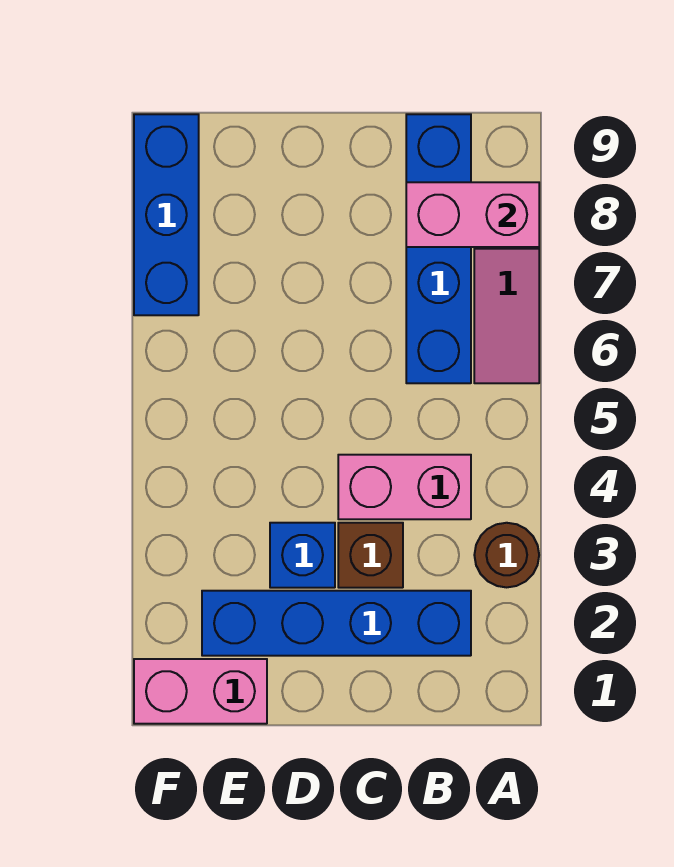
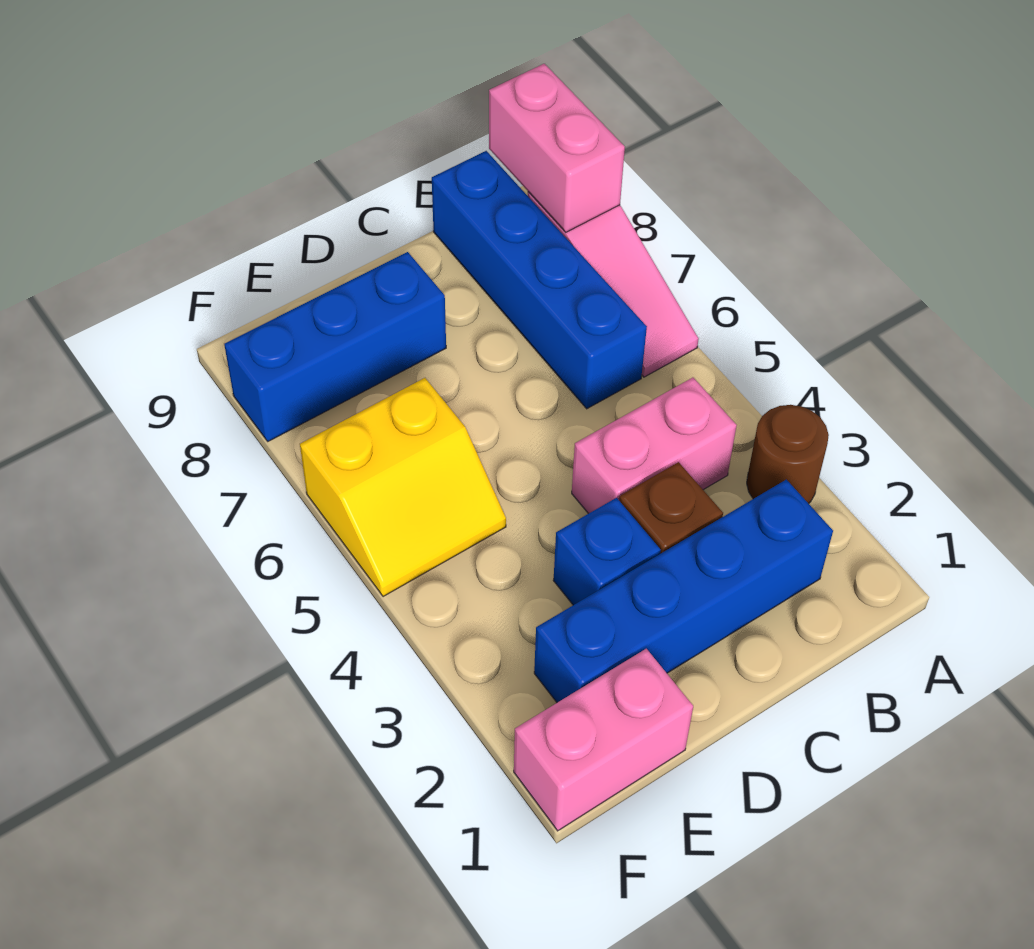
pink 1x2 brick [406,182,539,247] -> pink 1x2 brick turned to [489,64,625,232]
none -> yellow 2x2 slope [300,378,506,597]
blue 1x3 brick [134,114,199,315] -> blue 1x3 brick turned to [224,252,446,441]

